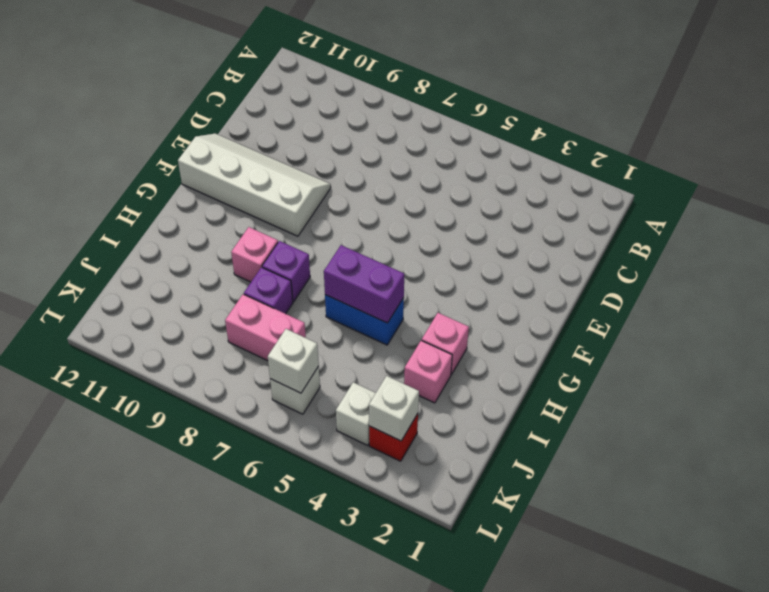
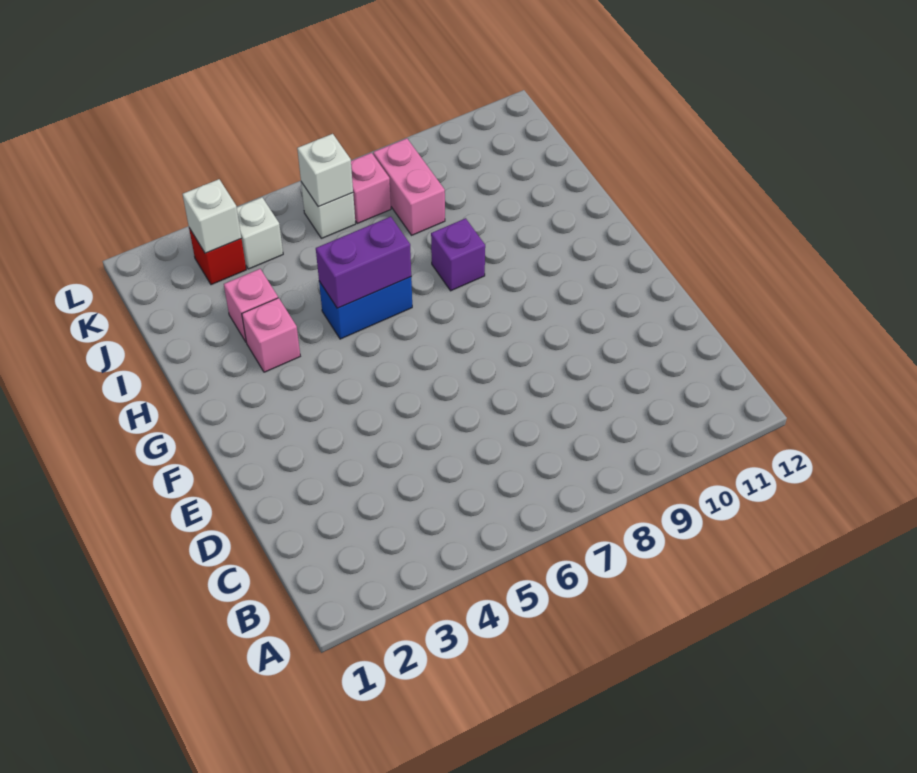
white 2x4 slope [178,134,331,236] -> none
pink 1x1 brick [231,227,278,282] -> pink 1x1 brick moved to [351,153,391,223]
purple 1x1 brick [244,267,293,314] -> none
pink 1x2 brick [225,294,306,361] -> pink 1x2 brick turned to [373,138,445,235]

